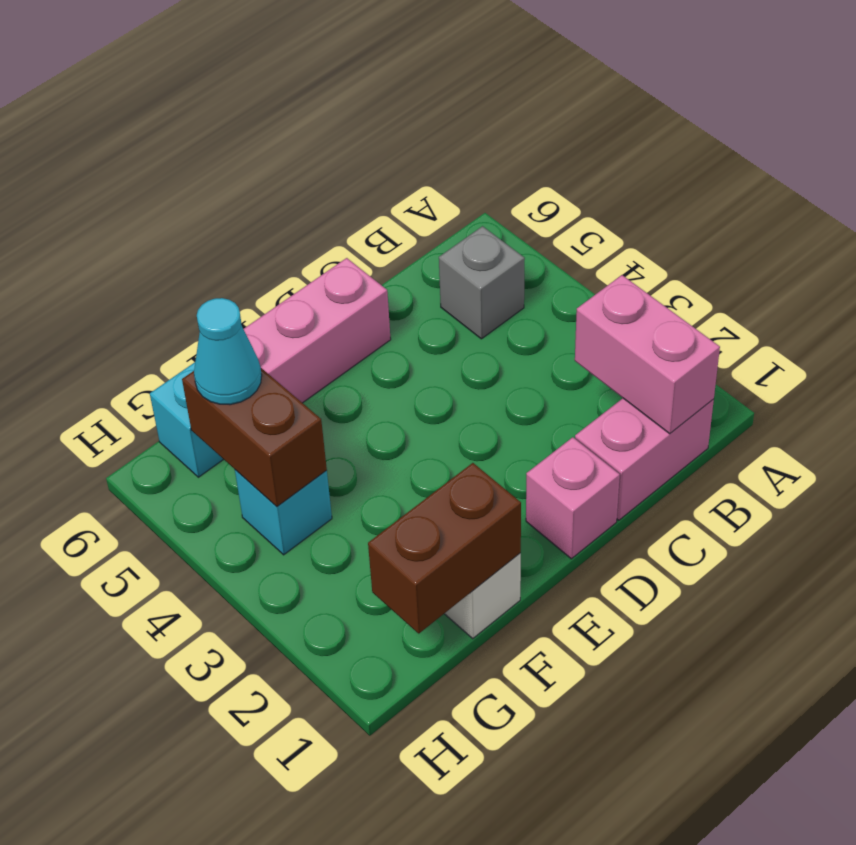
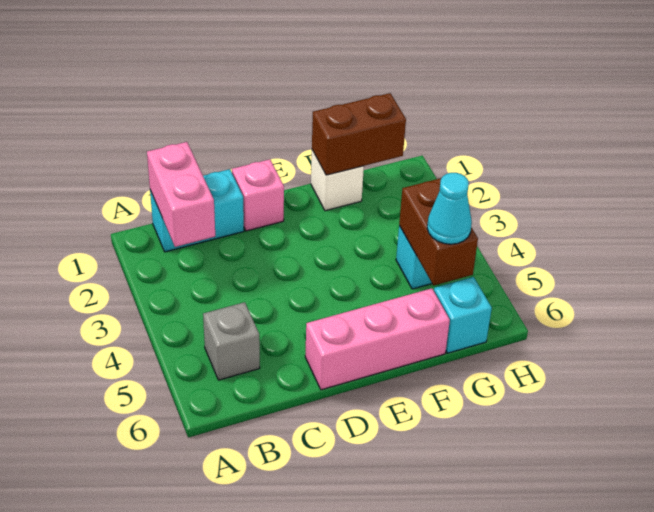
pink 1x2 brick [575,398,714,520] -> cyan 1x2 brick [150,169,244,252]

